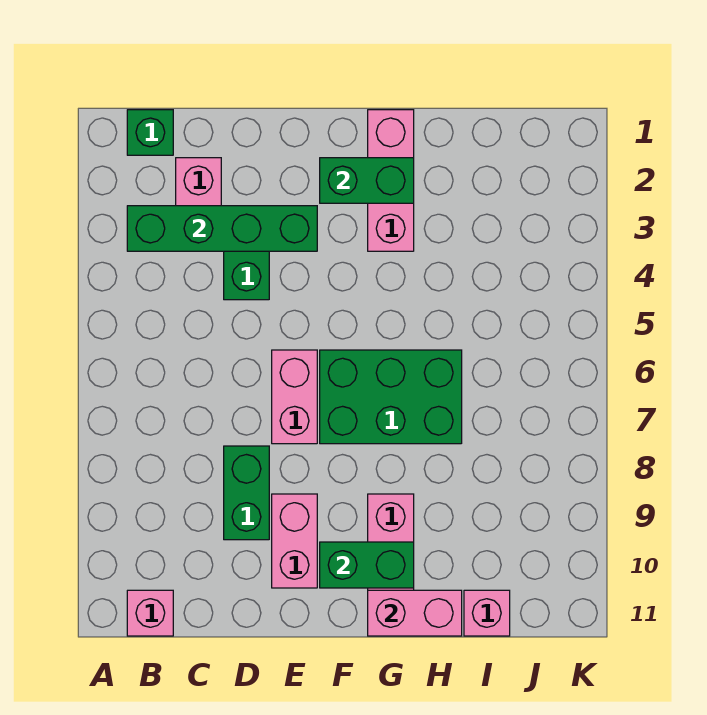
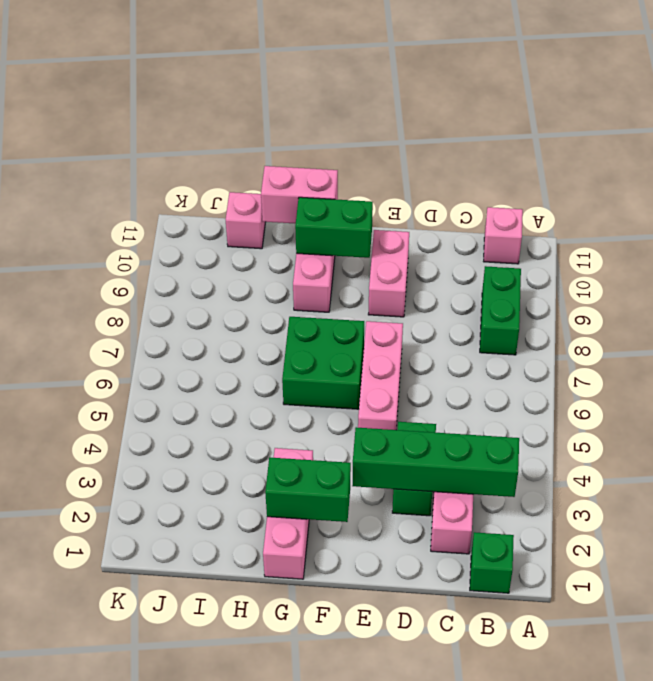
green 1x2 brick [224,446,269,540] -> green 1x2 brick moved to [480,266,521,355]
pink 1x2 brick [272,350,317,444] -> pink 1x3 brick [358,321,403,430]
green 2x3 brick [320,350,462,444] -> green 2x2 brick [282,317,364,409]

